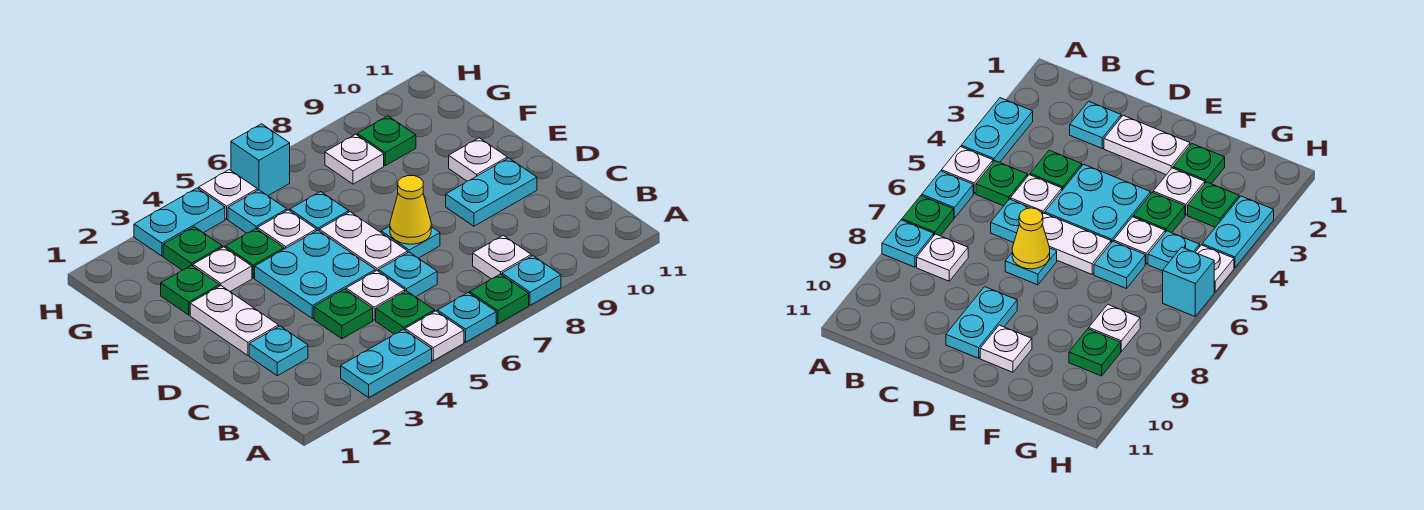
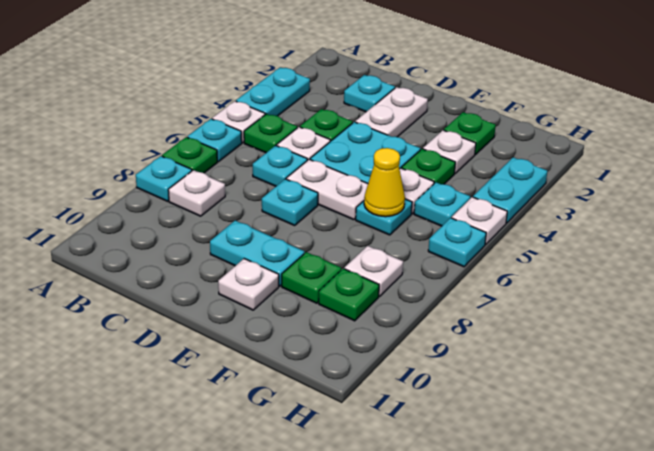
white 1x2 plate [190,286,279,355] -> white 1x2 plate turned to [355,87,428,137]
yellow 1x1 cone [390,176,431,244] -> yellow 1x1 cone moved to [364,148,405,217]
cyan 1x2 plate [446,158,537,226] -> cyan 1x2 plate turned to [210,220,304,286]
green 1x1 plate [163,227,222,270] -> green 1x1 plate moved to [282,252,341,303]
cyan 1x1 brick [231,124,290,196] -> cyan 1x1 plate [428,218,486,267]

